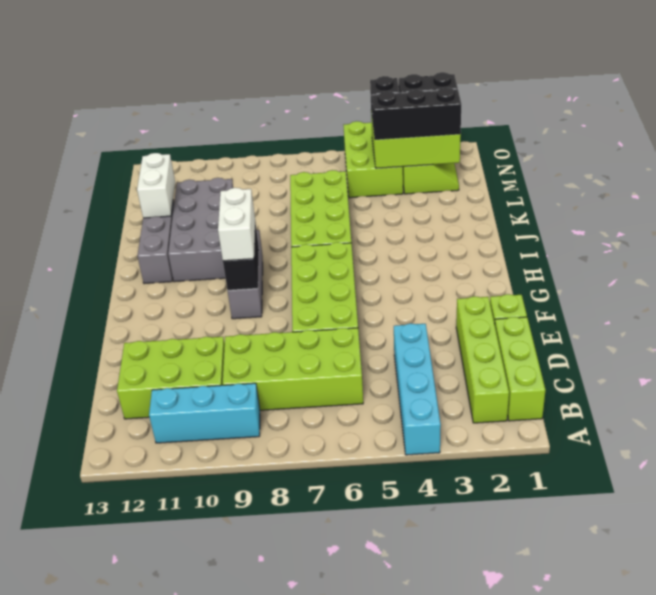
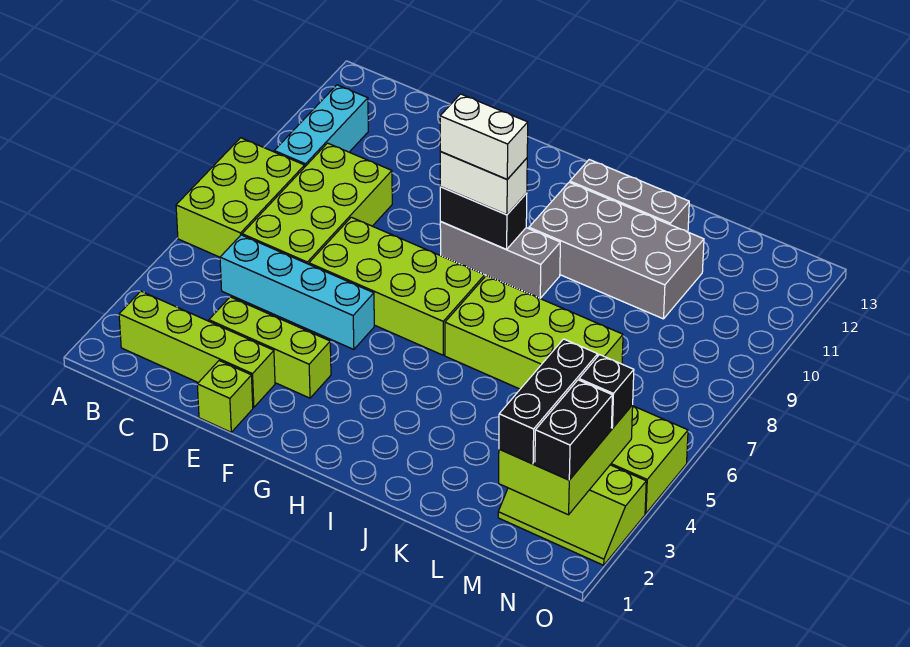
cyan 1x4 brick [394,323,441,455] -> cyan 1x4 brick moved to [220,235,374,350]
lime 1x3 brick [494,317,545,421] -> lime 1x3 brick moved to [209,297,331,398]
lime 2x3 brick [117,337,225,419] -> lime 2x3 brick moved to [176,138,305,257]
white 1x2 brick [137,153,175,218] -> white 1x2 brick moved to [440,94,528,179]

